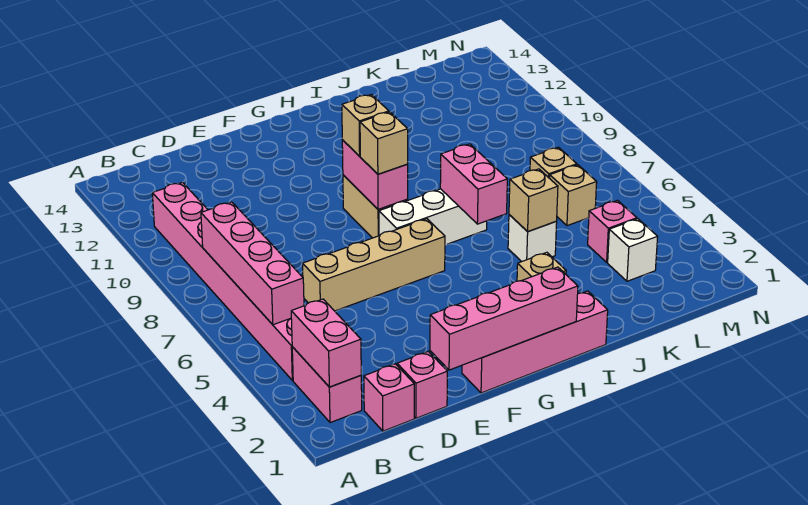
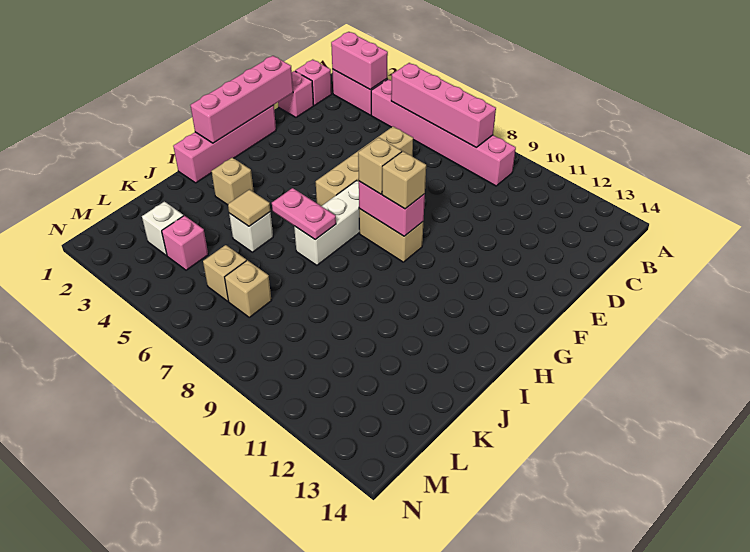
pink 1x8 brick [152,182,293,381] -> pink 1x6 brick [371,79,516,186]
pink 1x2 brick [440,144,507,224] -> pink 1x2 plate [272,188,336,240]
tan 1x1 brick [509,169,558,232] -> tan 1x1 tile [228,190,270,226]

